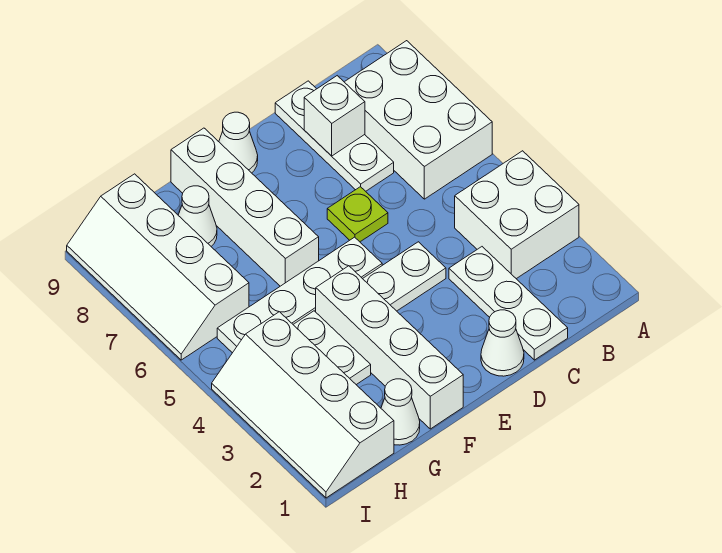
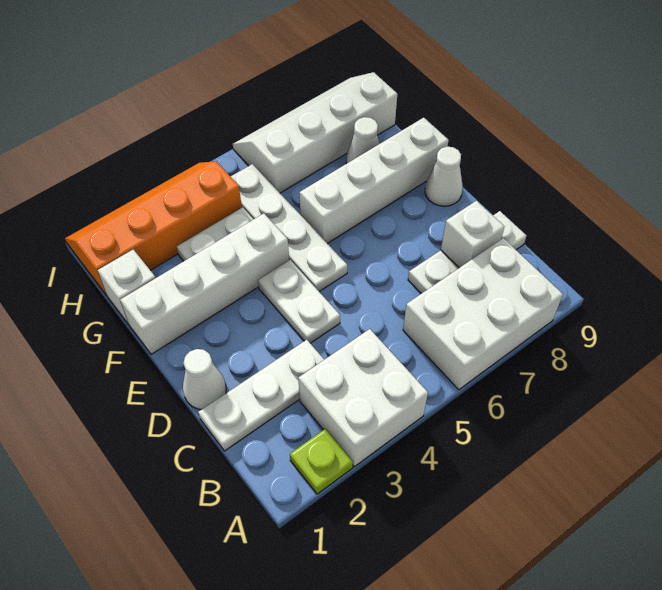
lime 1x1 plate [327,187,388,242] -> lime 1x1 plate moved to [290,429,353,494]
white 1x1 cone [381,379,420,445] -> white 1x1 brick [98,250,155,324]
white 2x4 slope [212,312,394,498] -> orange 2x4 slope [65,161,242,296]

